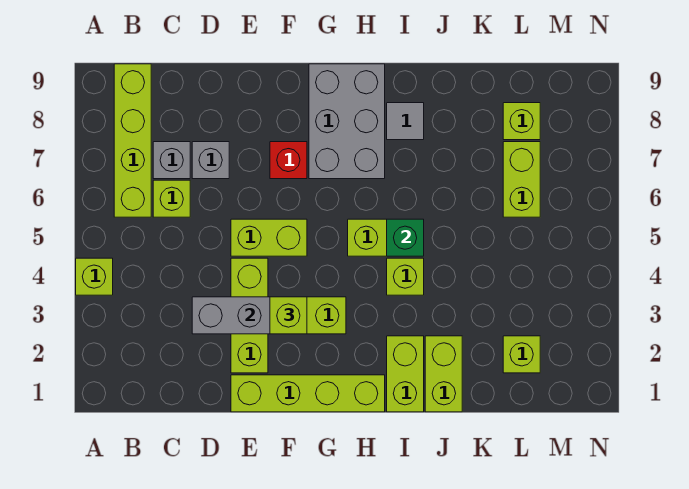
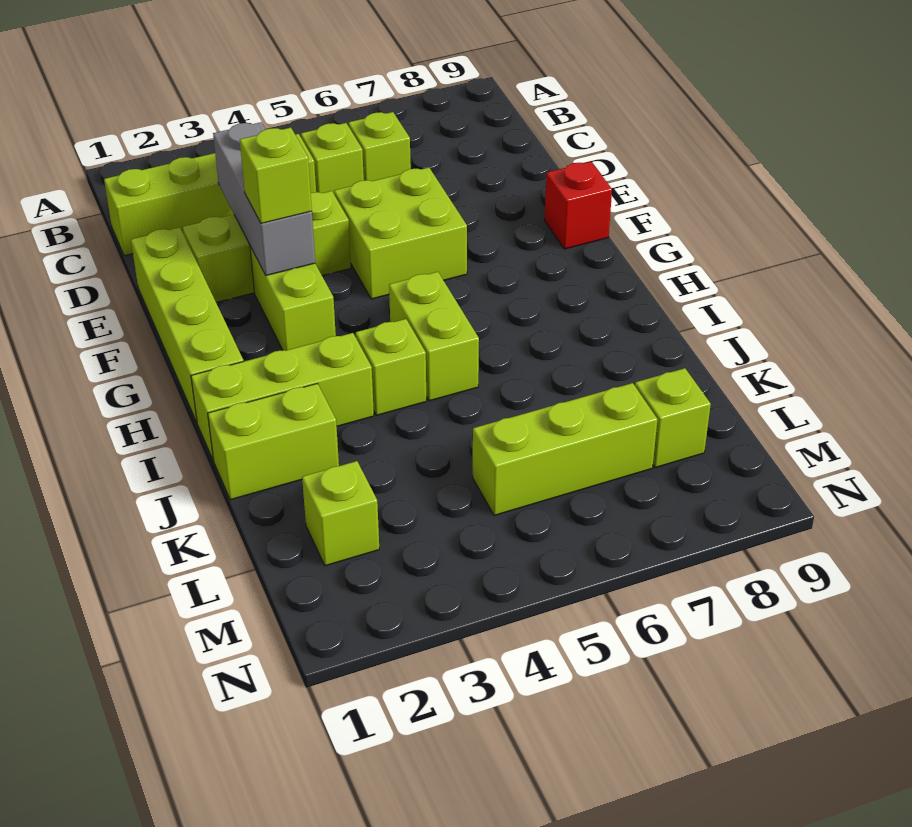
lime 1x1 brick [76,258,113,295] -> lime 1x1 brick moved to [301,123,364,194]
lime 1x4 brick [114,64,151,217] -> lime 1x4 brick moved to [104,134,316,256]
grey 1x1 brick [153,142,190,179] -> none
grey 1x1 brick [192,142,229,179] -> none
lime 1x2 brick [231,219,307,256] -> lime 2x2 brick [334,167,467,299]
red 1x1 brick [270,142,307,179] -> red 1x1 brick moved to [545,162,612,249]
grey 2x3 brick [309,64,385,179] -> none
lime 1x2 brick [387,336,424,412] -> lime 1x3 brick [191,333,374,461]
green 1x1 brick [387,219,424,256] -> none
grey 1x1 tile [387,103,424,140] -> none
lime 1x2 brick [503,142,540,217] -> lime 1x3 brick [473,383,657,515]

